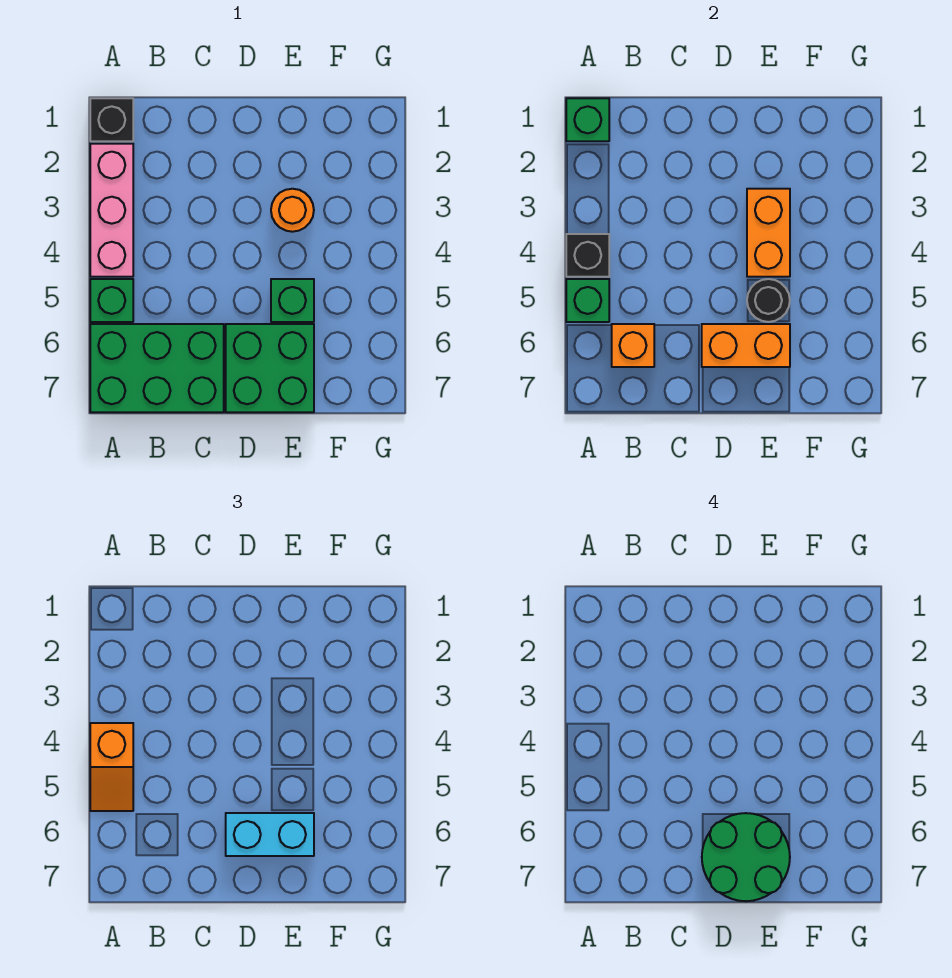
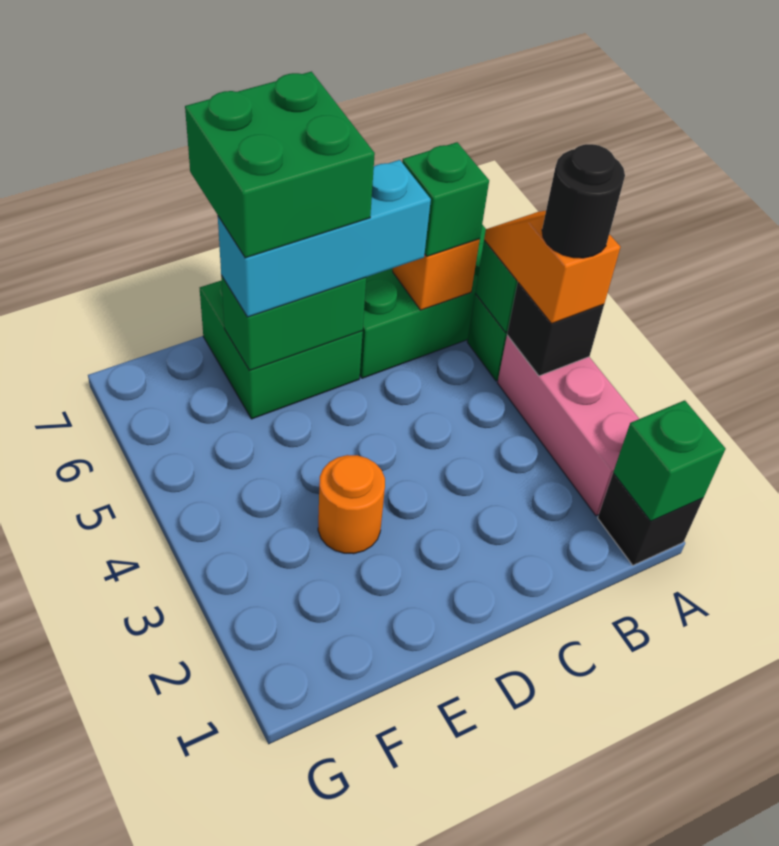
orange 1x2 brick [702,324,790,367] -> green 1x2 brick [221,275,366,370]
cyan 1x2 brick [226,813,314,856] -> cyan 1x3 brick [218,160,431,317]
green 2x2 round brick [702,813,790,901] -> green 2x2 brick [185,72,375,258]
orange 1x2 brick [747,189,790,277] -> none
green 1x1 brick [271,279,314,322] -> green 1x1 brick moved to [402,142,489,256]
black 1x1 round brick [747,279,790,322] -> black 1x1 round brick moved to [542,144,625,258]

